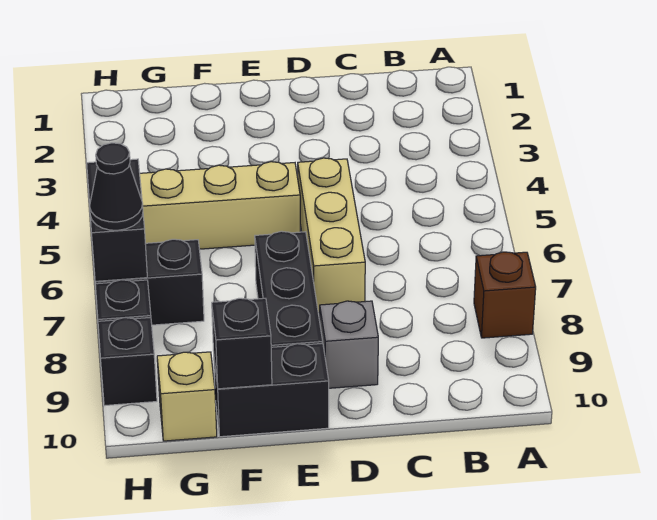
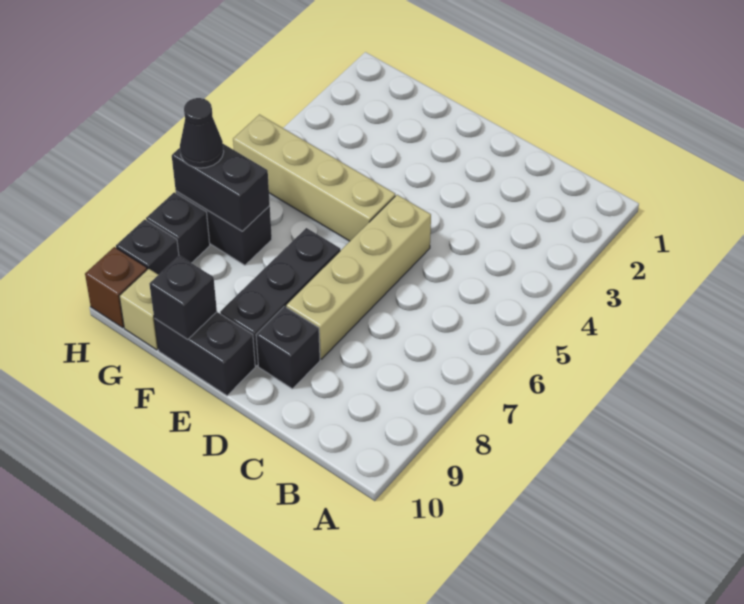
brown 1x1 brick [474,252,536,338] -> brown 1x1 brick moved to [85,247,147,328]
tan 1x3 brick [298,158,365,313] -> tan 1x4 brick [286,195,431,359]
grey 1x1 brick [320,301,378,388] -> black 1x1 brick [256,306,320,389]
black 1x2 brick [87,159,147,281] -> black 1x2 brick turned to [172,144,270,231]

